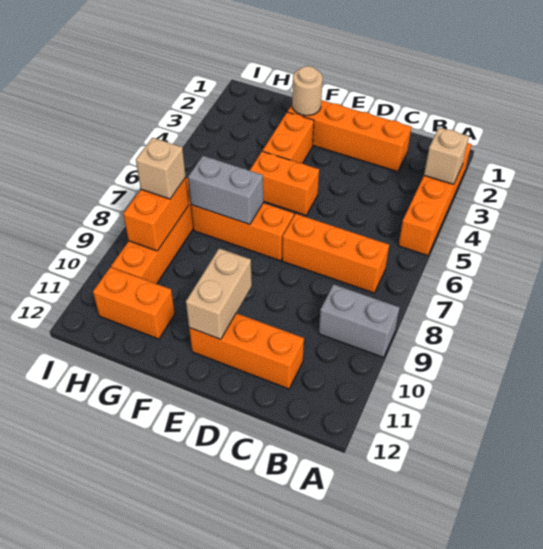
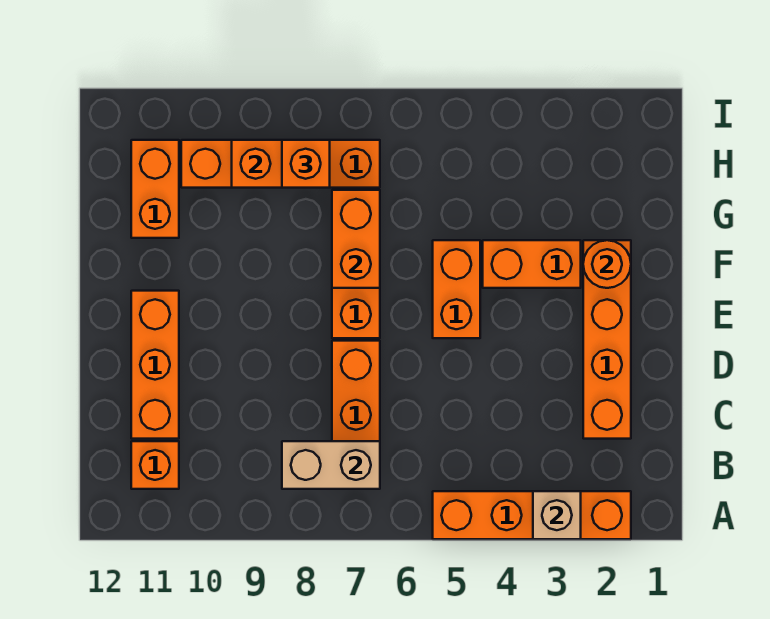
grey 1x2 brick [319,284,400,357] -> none
none -> orange 1x1 brick [131,441,179,489]
tan 1x2 brick [186,248,252,339] -> tan 1x2 brick moved to [282,441,380,489]
tan 1x1 round brick [292,66,323,116] -> orange 1x1 round brick [583,240,631,288]
grey 1x2 brick [188,156,263,225] -> orange 1x2 brick [332,190,380,288]
tan 1x1 brick [136,138,186,199] -> orange 1x1 brick [282,140,330,188]

